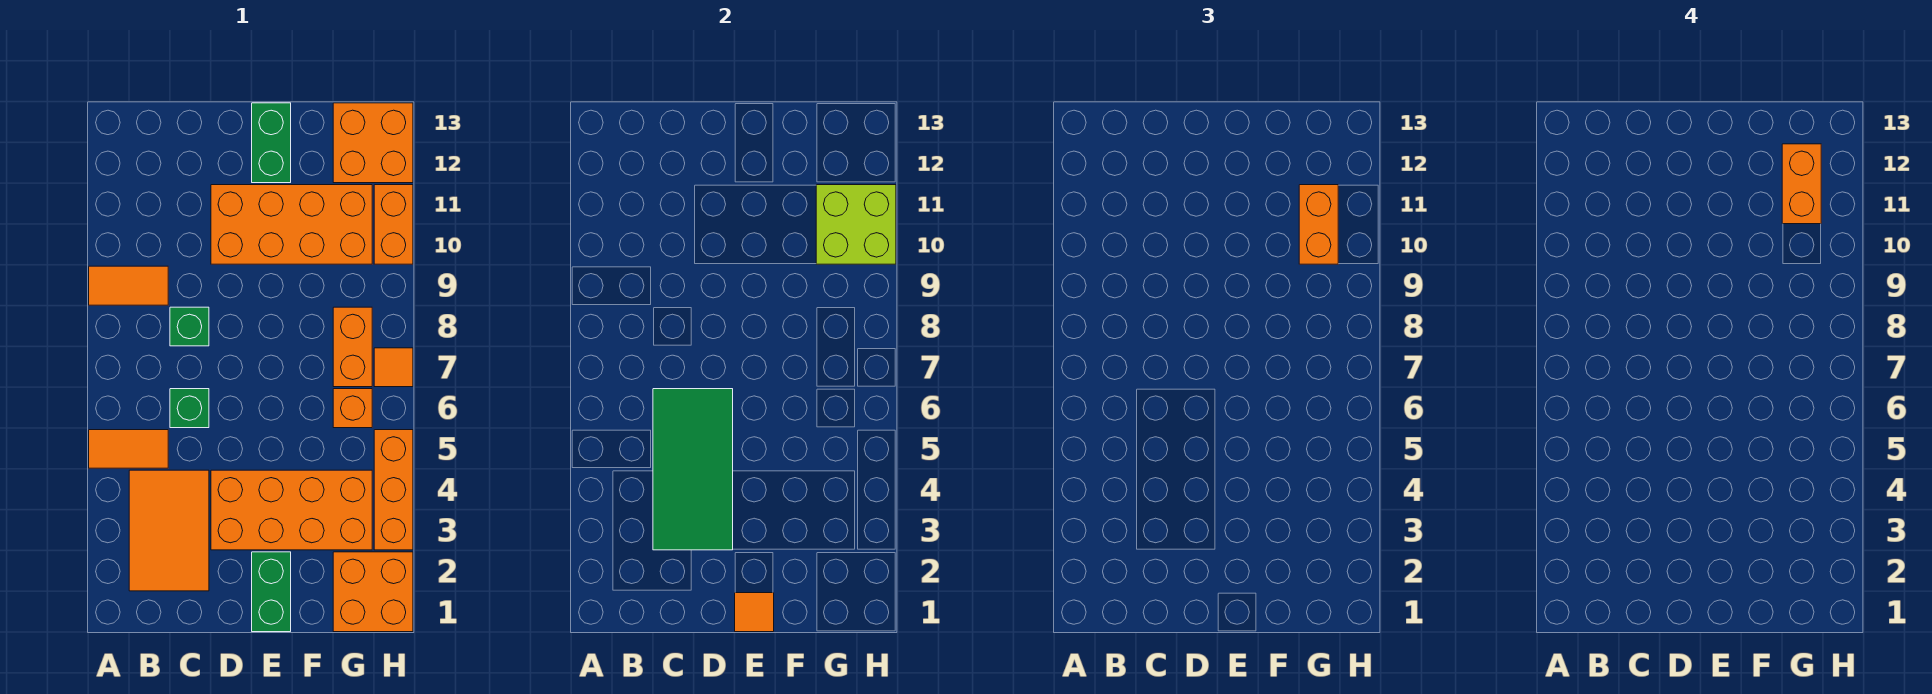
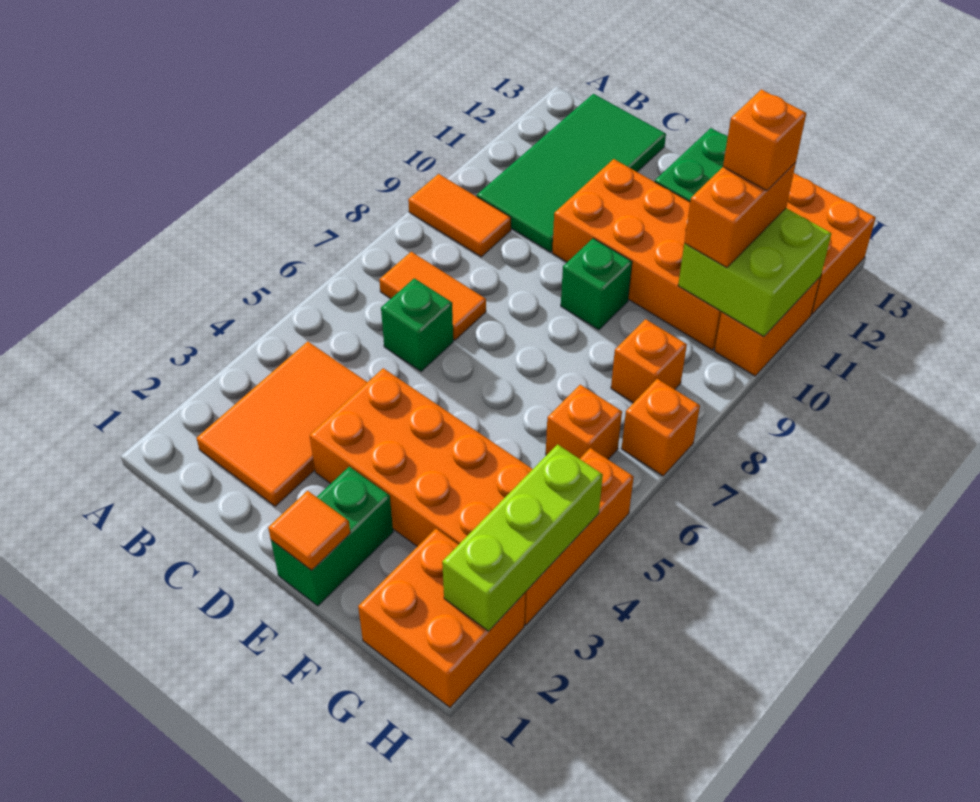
orange 1x2 tile [89,430,168,468] -> orange 1x2 tile moved to [379,252,486,340]
green 2x4 tile [653,389,733,550] -> green 2x4 tile moved to [477,94,666,252]
green 1x1 brick [170,307,209,346] -> green 1x1 brick moved to [561,238,632,330]
orange 1x2 brick [333,307,372,387] -> orange 1x1 brick [611,319,687,403]
orange 1x2 brick [1782,144,1821,224] -> orange 1x1 brick [723,89,806,191]
none -> lime 1x3 brick [442,445,603,631]
orange 1x1 tile [374,348,413,387] -> orange 1x1 brick [622,379,700,476]

